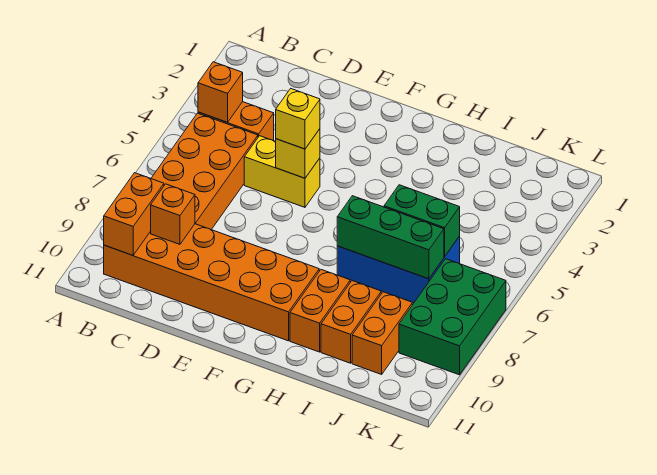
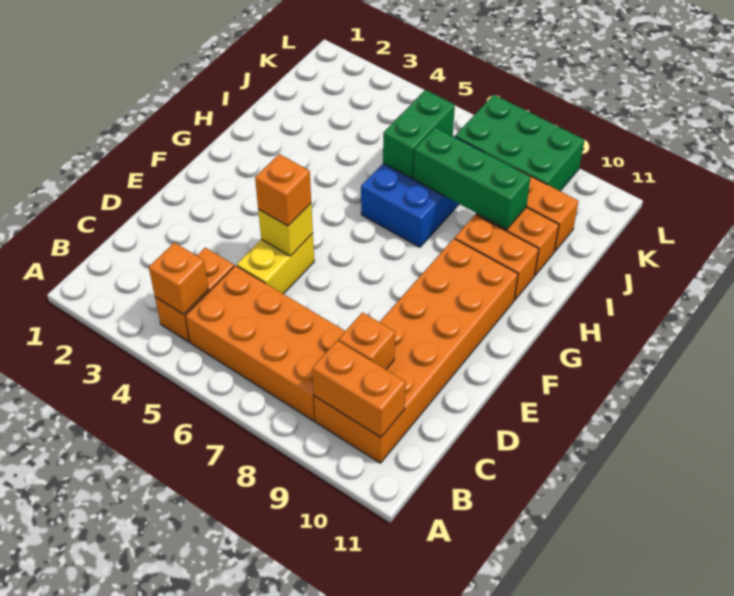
yellow 1x1 brick [276,89,320,149] -> orange 1x1 brick [255,154,311,226]
green 1x3 brick [337,196,444,279] -> green 1x3 brick turned to [413,127,531,229]

